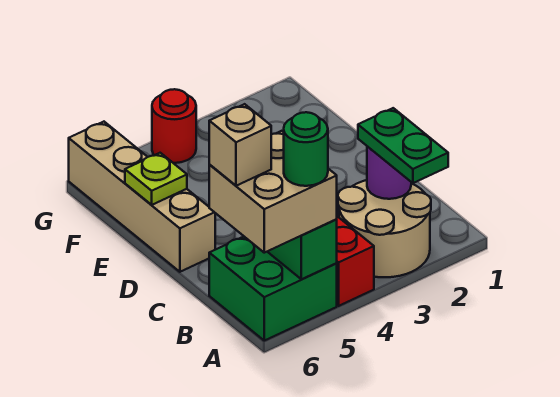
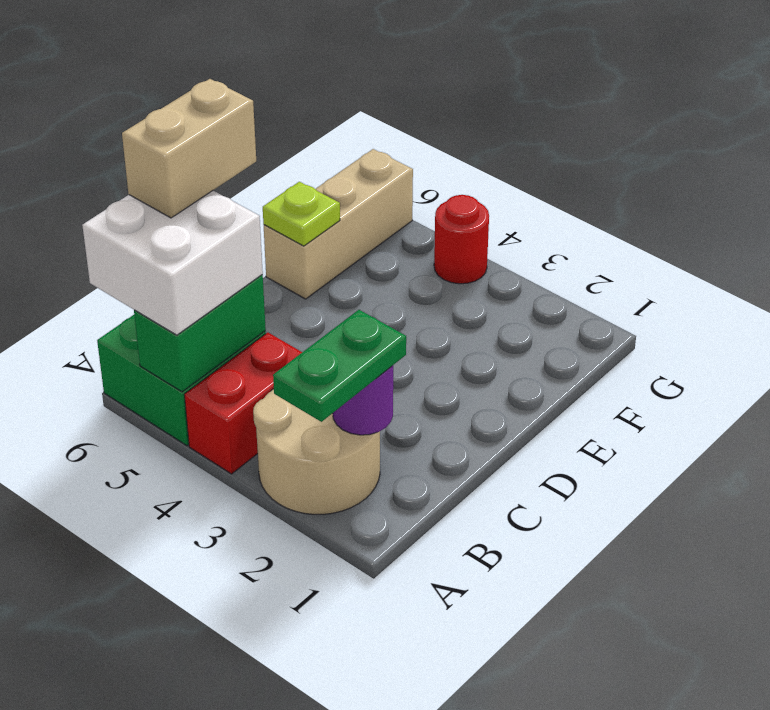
tan 2x2 brick [209,131,337,253] -> white 2x2 brick [82,191,263,335]
green 1x1 round brick [284,112,328,186] -> none
tan 1x1 brick [209,104,271,186] -> tan 1x2 brick [122,79,256,218]
tan 1x4 brick [69,122,215,272] -> tan 1x3 brick [264,149,413,299]

